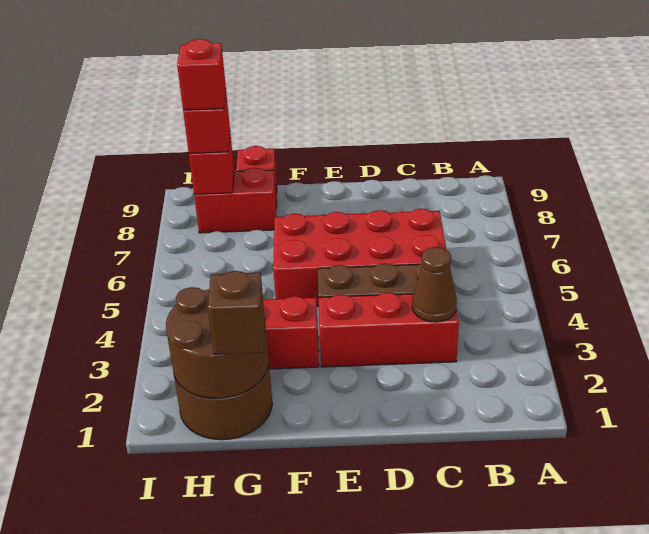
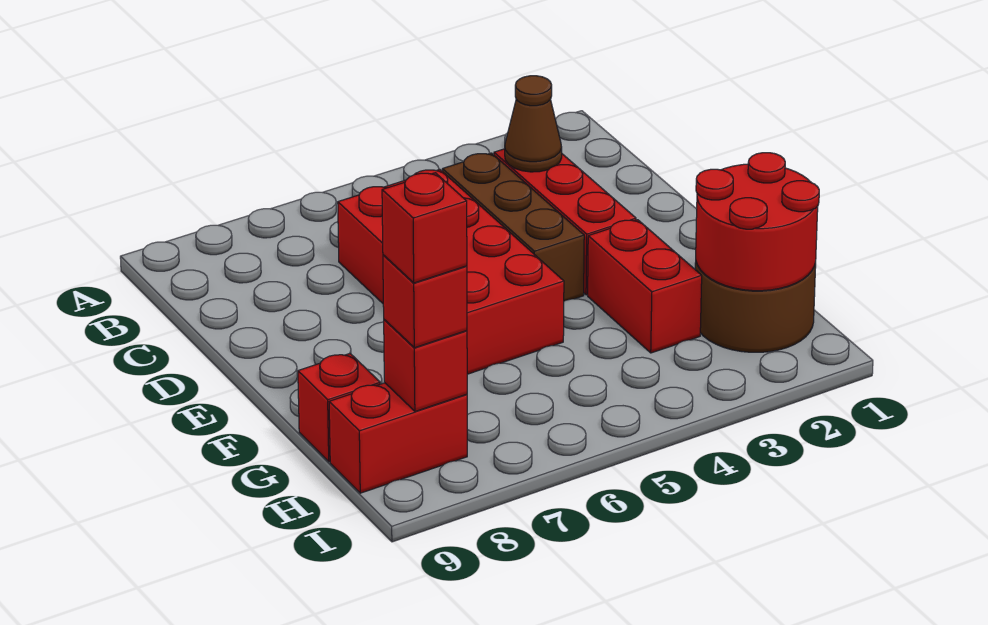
brown 2x2 round brick [166,287,269,399] -> red 2x2 round brick [696,153,819,291]
brown 1x1 brick [208,271,265,354] -> none
red 1x2 brick [194,168,277,233] -> red 1x2 brick turned to [329,383,467,493]

